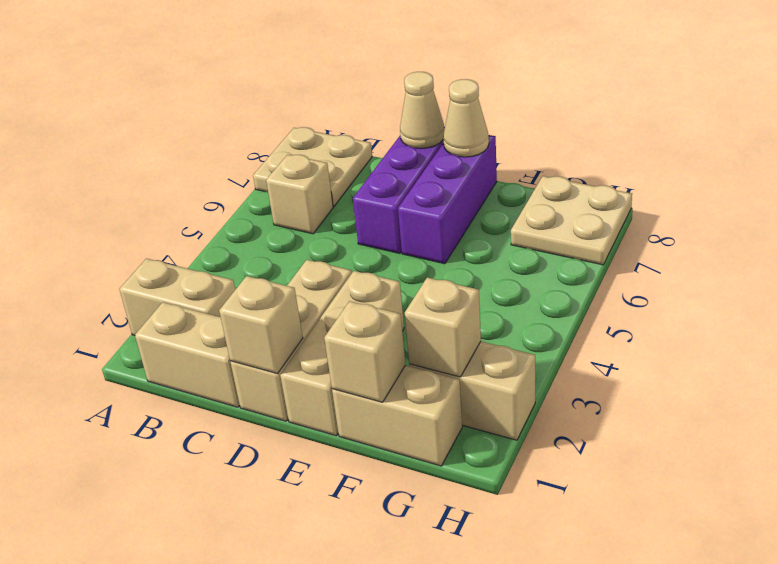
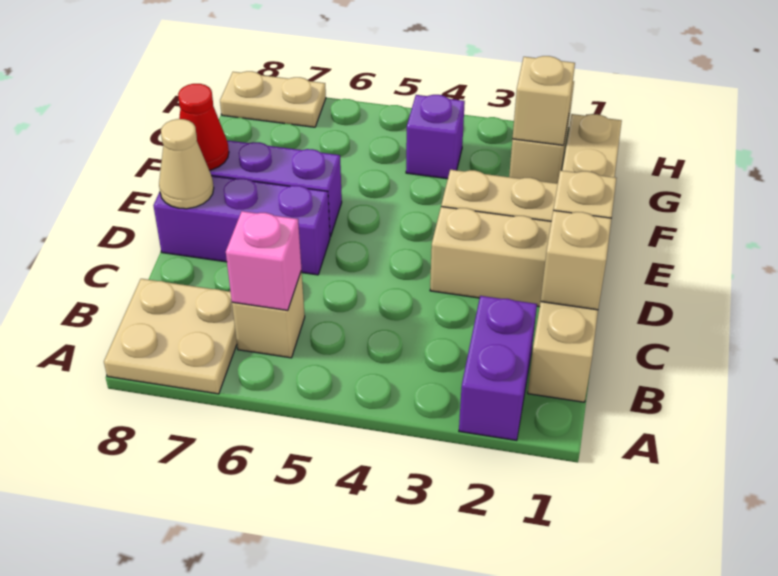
tan 1x2 brick [119,259,235,335] -> purple 1x2 brick [459,296,537,441]
none -> pink 1x1 brick [226,211,302,310]
tan 1x1 cone [443,79,489,157] -> red 1x1 cone [178,84,229,170]
tan 1x1 brick [324,301,406,402] -> tan 1x1 brick moved to [541,210,612,310]
none -> purple 1x1 brick [406,95,465,179]
tan 2x2 plate [511,176,632,265] -> tan 1x2 plate [220,71,326,127]

